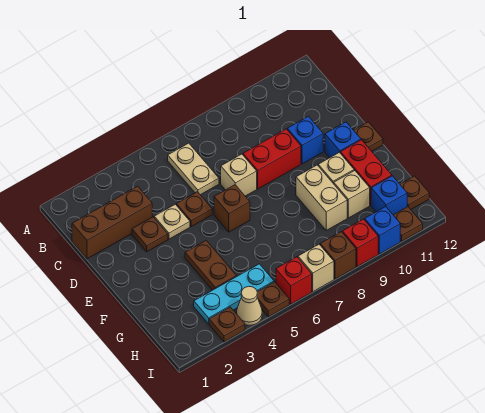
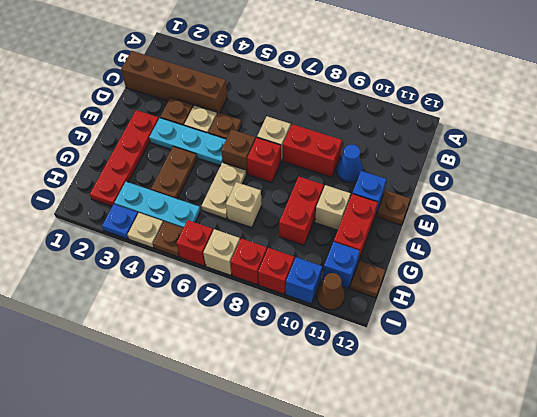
tan 1x2 plate [168,143,219,195] -> tan 1x2 plate moved to [201,162,246,219]
brown 1x3 brick [72,186,152,259] -> brown 1x4 brick [121,51,227,114]
blue 1x1 brick [287,116,323,164] -> blue 1x1 cone [337,145,363,182]
none -> red 1x4 plate [90,110,159,206]
none -> cyan 1x3 plate [149,118,226,166]
none -> red 1x1 brick [247,138,281,183]
tan 1x2 brick [296,165,347,230] -> red 1x2 brick [279,177,324,245]
tan 1x1 brick [334,171,370,218] -> tan 1x1 brick moved to [226,182,262,228]
brown 1x1 plate [209,307,245,342] -> blue 1x1 plate [102,204,138,239]
tan 1x1 cone [237,286,262,325] -> tan 1x1 plate [127,213,163,248]
brown 1x1 brick [320,232,356,279] -> red 1x1 brick [230,238,267,285]
brown 1x1 plate [394,207,423,241] -> brown 1x1 cone [317,273,345,310]

